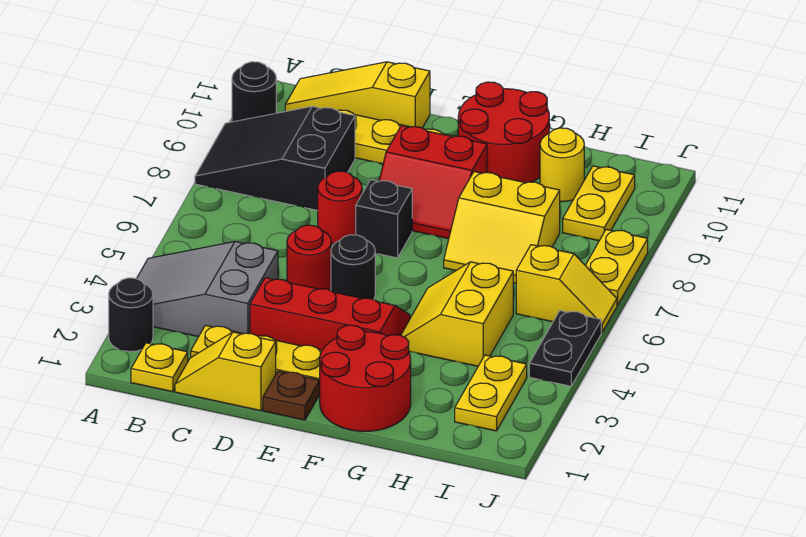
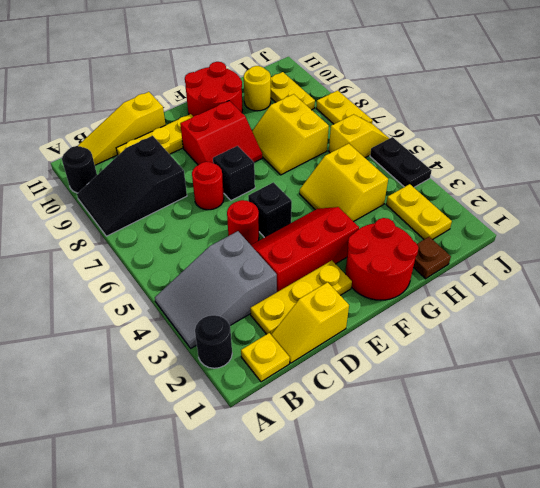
brown 1x1 plate [263,371,320,420] -> brown 1x1 plate moved to [414,237,451,279]
black 1x1 round brick [331,235,375,300] -> black 1x1 brick [248,182,292,238]
yellow 2x2 slope [444,172,560,283] -> yellow 2x2 slope turned to [252,94,329,175]

